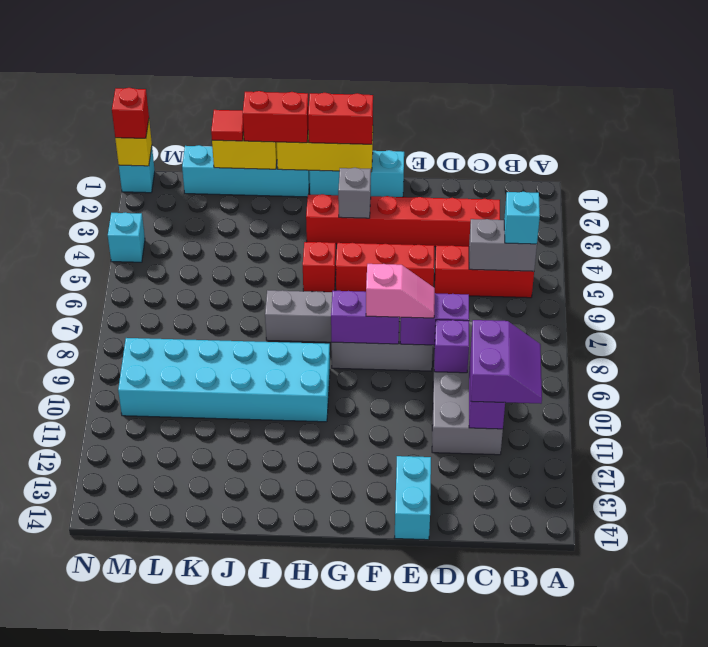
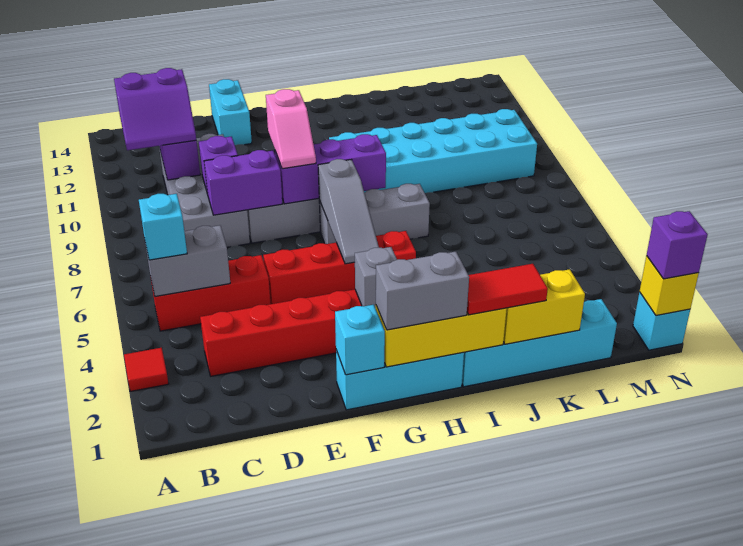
purple 2x2 slope [471,320,542,404] -> purple 2x2 slope turned to [114,68,196,150]
pink 1x2 slope [366,264,435,318] -> pink 1x2 slope turned to [266,89,316,169]
purple 1x2 brick [331,291,399,344] -> purple 1x3 brick [275,134,386,204]
red 1x2 brick [308,93,373,144] -> grey 1x2 brick [376,252,469,330]
none -> grey 1x3 slope [318,159,379,264]
red 1x2 brick [243,91,309,143] -> red 1x2 tile [467,264,548,315]
red 1x1 tile [211,110,244,141] -> red 1x1 tile moved to [124,348,168,391]
red 1x1 brick [112,88,149,138] -> purple 1x1 brick [647,211,708,279]
cyan 1x1 brick [108,212,145,262] -> cyan 1x1 brick moved to [335,305,385,375]

